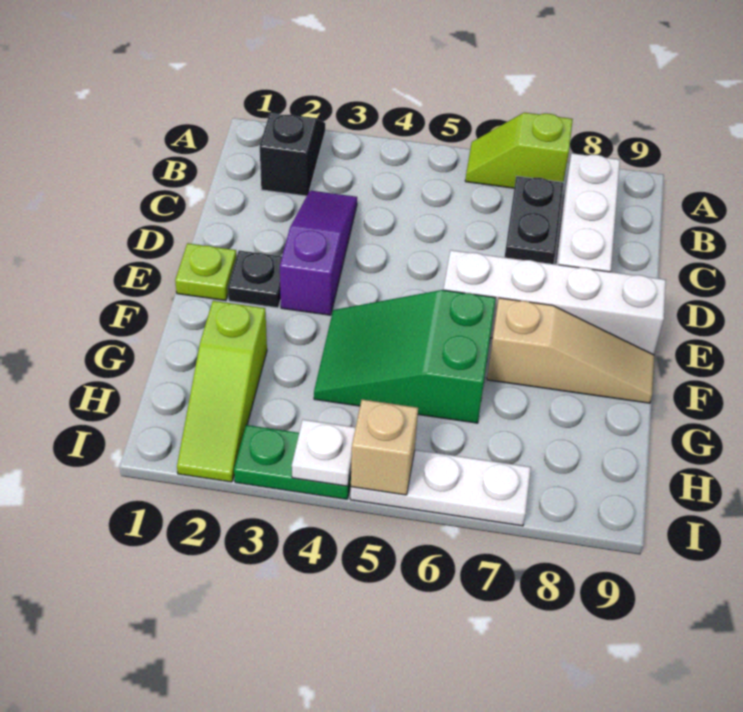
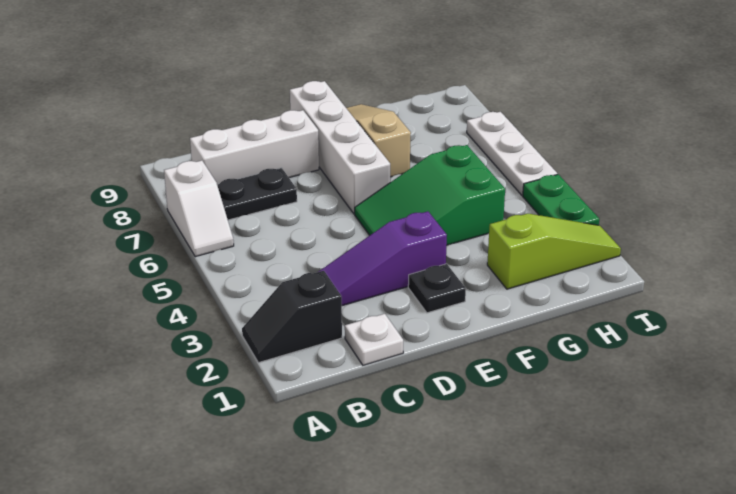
lime 1x2 slope [465,113,573,188] -> white 1x2 slope [164,160,234,257]
lime 1x1 plate [175,243,237,301] -> none
green 2x3 slope [314,290,496,423] -> green 2x3 slope turned to [355,145,505,245]
white 1x1 plate [292,420,356,486] -> white 1x1 plate moved to [345,314,403,365]
tan 1x1 brick [351,399,418,495] -> none

